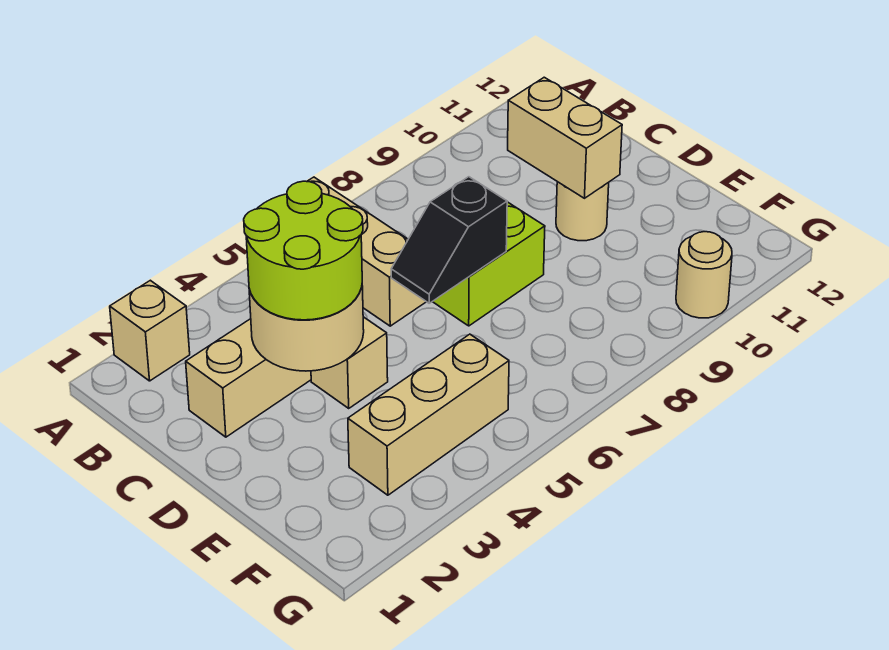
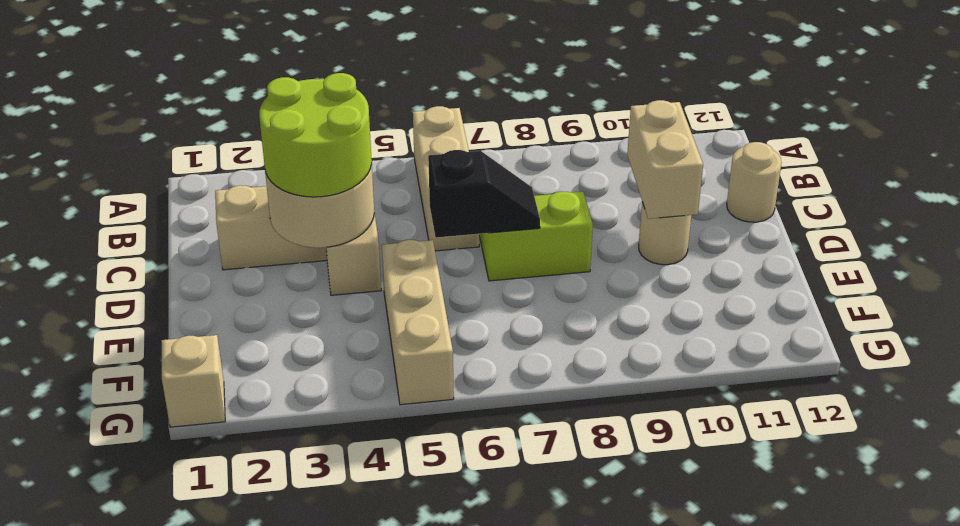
tan 1x1 brick [110,280,190,381] -> tan 1x1 brick moved to [162,335,225,427]
black 1x2 slope [391,177,507,303] -> black 1x2 slope turned to [428,150,540,238]
tan 1x3 brick [348,334,509,495] -> tan 1x3 brick turned to [382,240,454,405]
tan 1x1 round brick [676,232,732,318] -> tan 1x1 round brick moved to [727,142,782,222]

